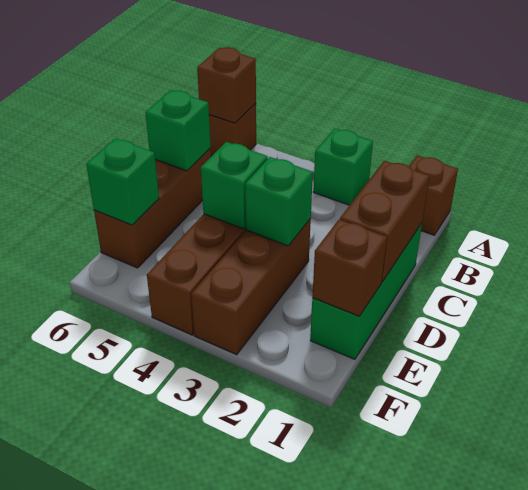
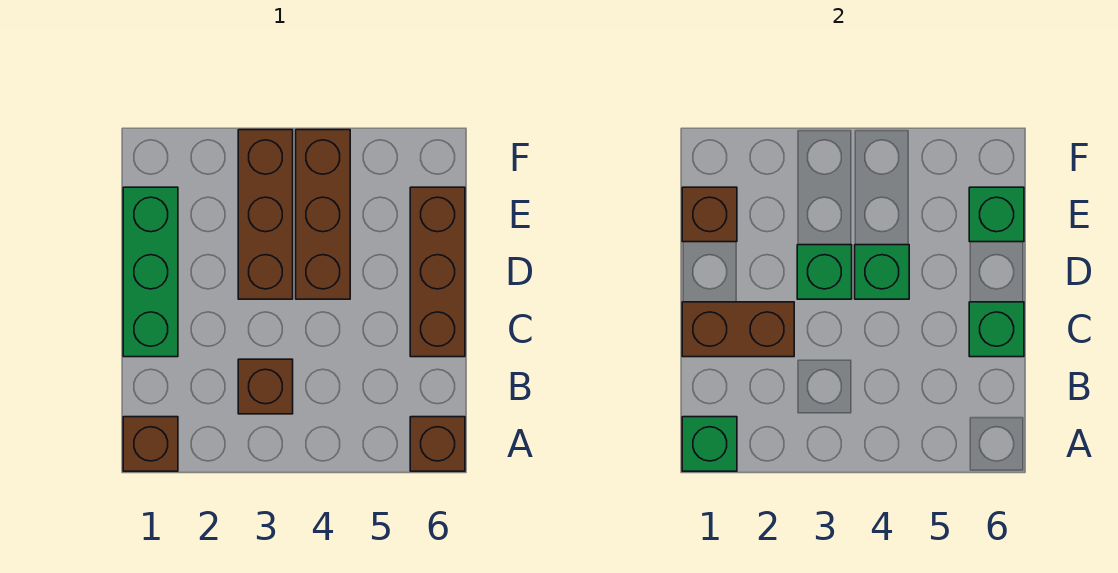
green 1x1 brick [313,129,373,205] -> green 1x1 brick moved to [682,417,737,471]
brown 1x1 brick [197,47,256,123] -> brown 1x1 brick moved to [238,359,293,414]
brown 1x2 brick [340,161,430,282] -> brown 1x2 brick turned to [682,302,794,357]

